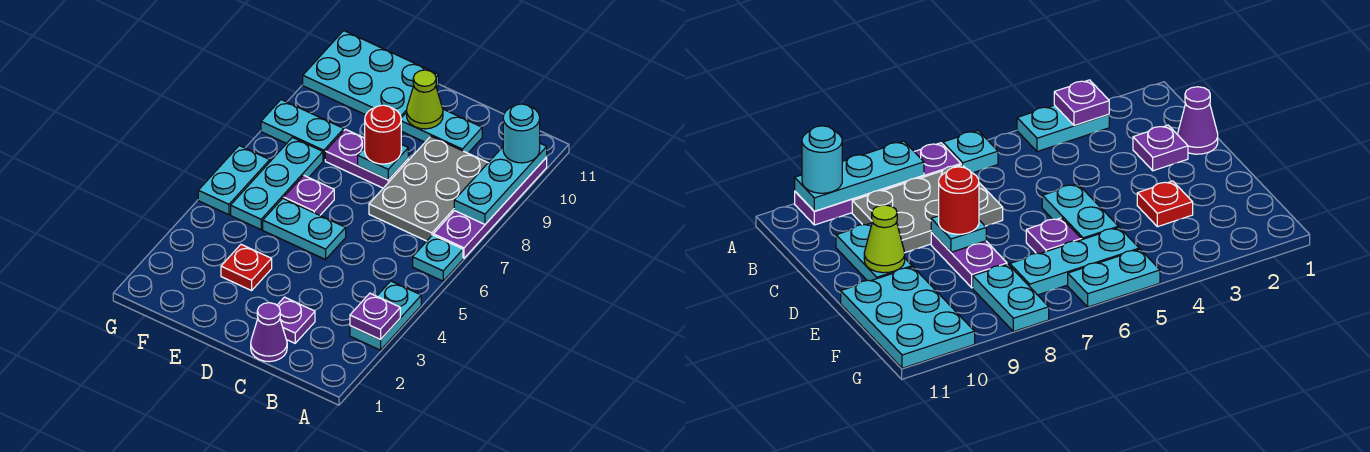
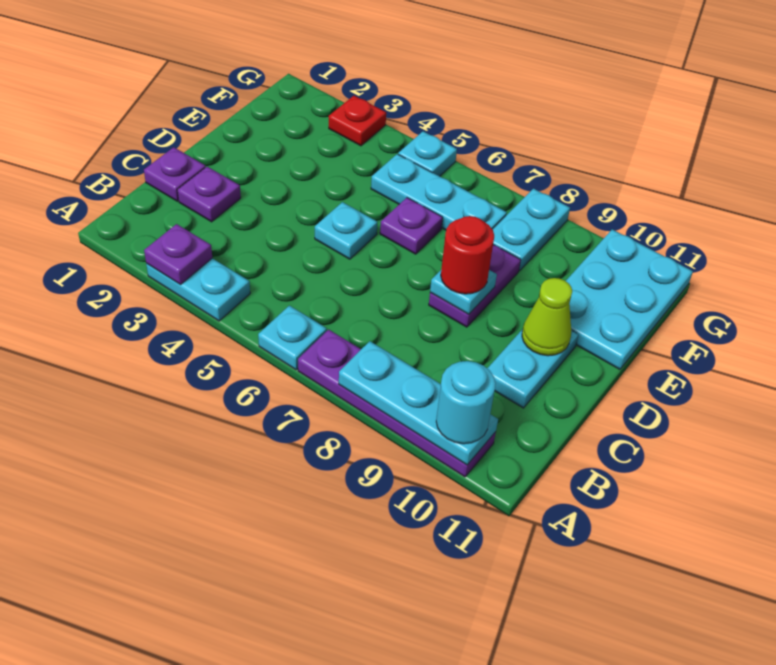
grey 2x3 plate [369,136,488,241] -> none
purple 1x1 cone [251,303,287,362] -> purple 1x1 plate [144,147,206,201]
cyan 1x2 plate [263,198,346,259] -> cyan 1x1 plate [315,202,378,259]
red 1x1 plate [221,245,272,291] -> red 1x1 plate moved to [329,96,386,146]
cyan 1x2 plate [198,146,270,215] -> cyan 1x1 plate [398,131,457,176]

